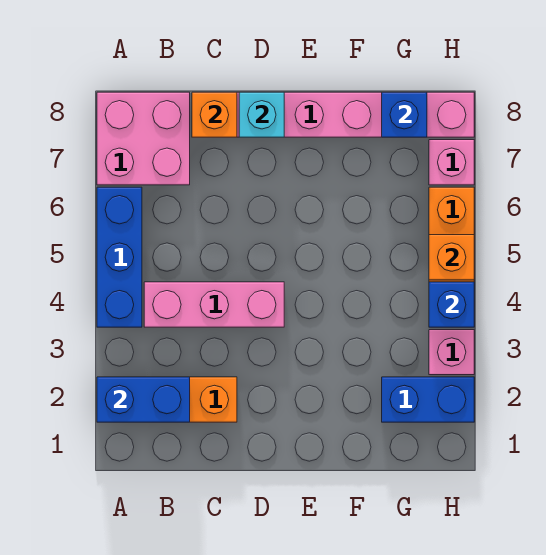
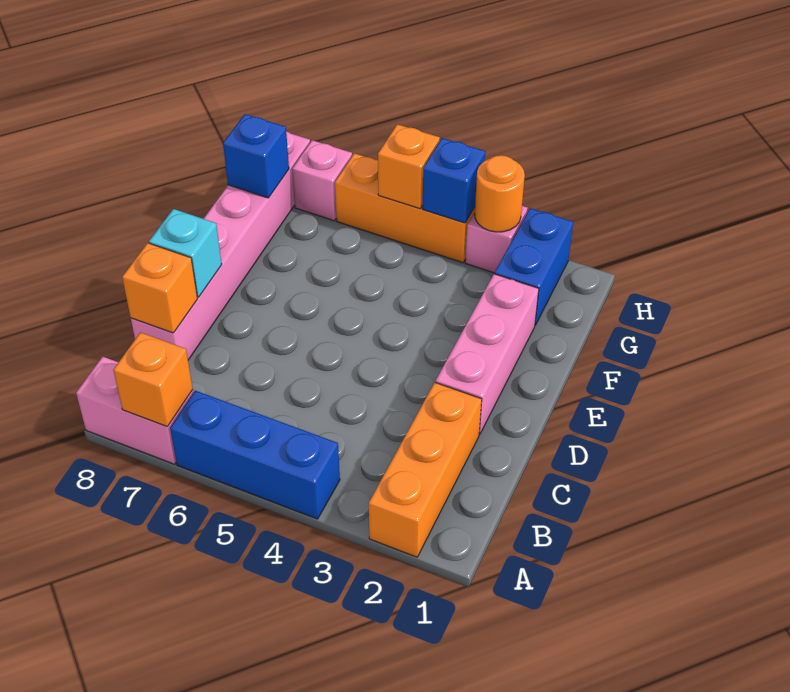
blue 1x2 brick [97,377,190,422] -> none
pink 2x2 brick [97,92,190,185] -> pink 1x2 brick [76,357,193,464]
none -> orange 1x1 brick [113,332,193,427]
pink 1x3 brick [144,282,284,327] -> pink 1x3 brick moved to [435,274,539,435]
none -> orange 1x1 round brick [475,155,525,232]

